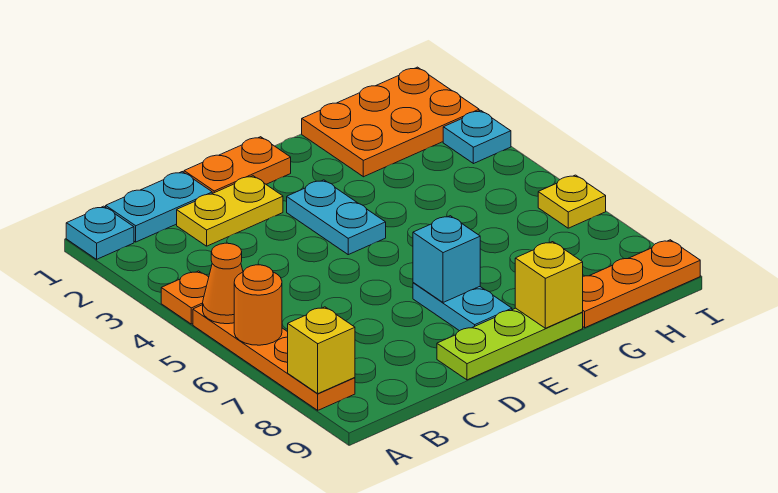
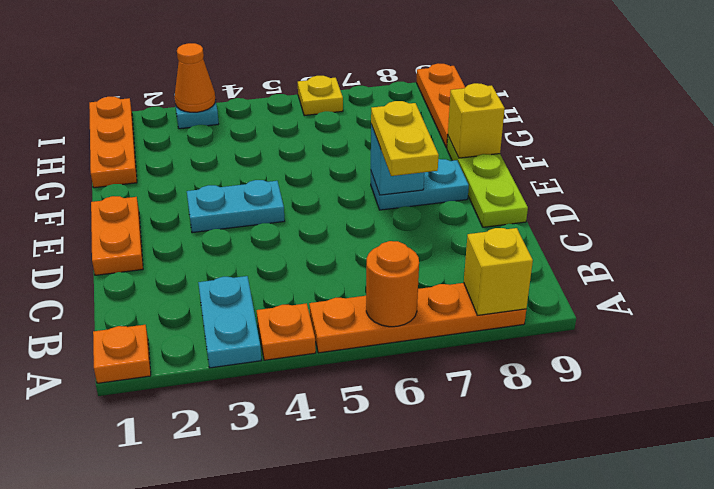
cyan 1x1 plate [66,206,134,259] -> orange 1x1 plate [93,325,151,383]
orange 1x1 cone [203,243,243,324] -> orange 1x1 cone moved to [174,43,216,112]
cyan 1x2 plate [106,172,212,242] -> cyan 1x2 plate moved to [198,276,261,368]
yellow 1x2 plate [177,176,283,246] -> yellow 1x2 plate moved to [371,101,439,176]
orange 2x3 plate [302,67,479,177] -> orange 1x3 plate [89,97,137,188]

